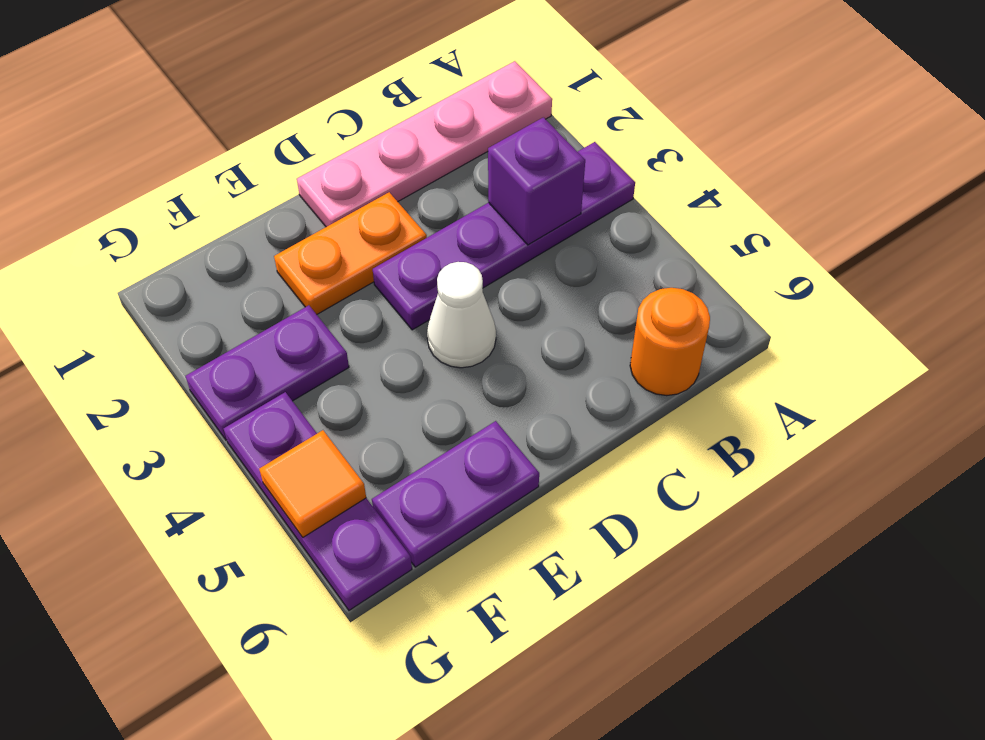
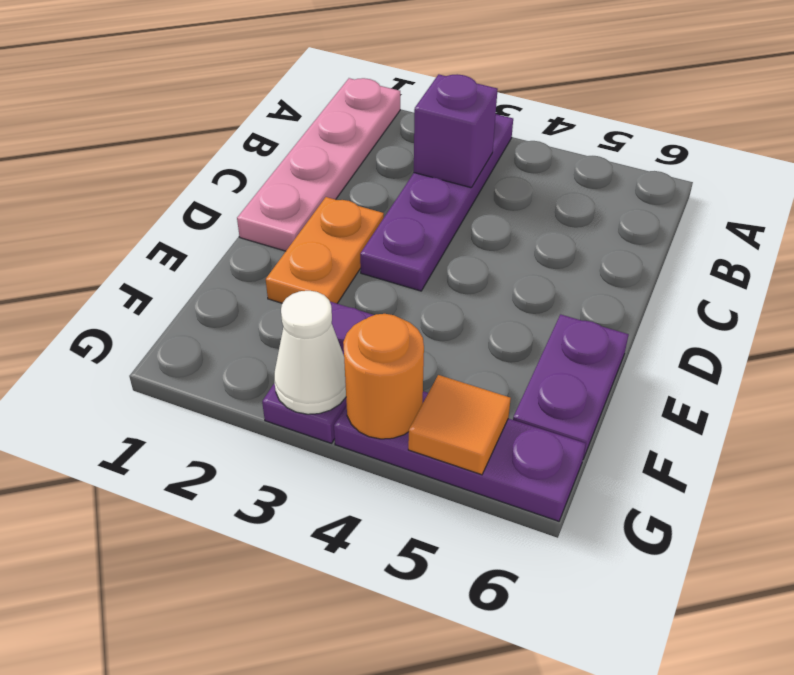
orange 1x1 round brick [630,288,710,396] -> orange 1x1 round brick moved to [343,314,424,439]
white 1x1 cone [427,262,496,368] -> white 1x1 cone moved to [274,291,346,414]

